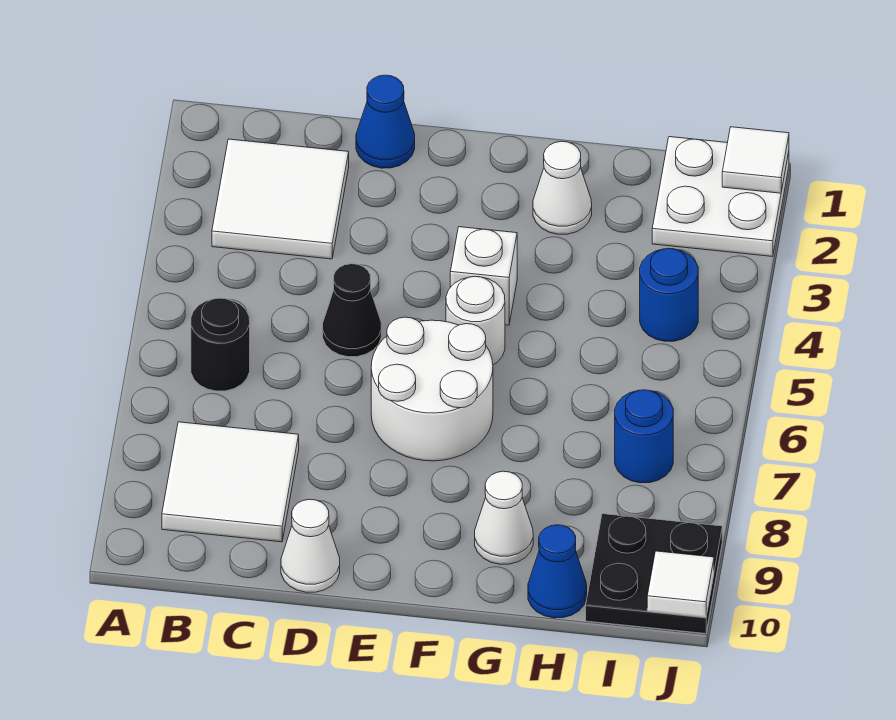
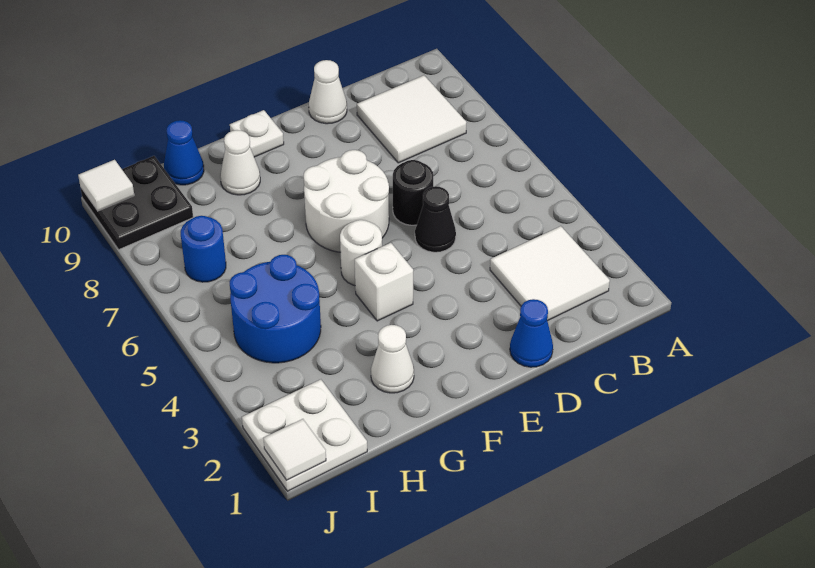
black 1x1 round brick [191,298,250,391] -> black 1x1 round brick moved to [393,160,433,225]
none -> white 1x1 plate [230,110,284,157]
blue 1x1 round brick [640,248,698,341] -> blue 2x2 round brick [230,255,321,363]

